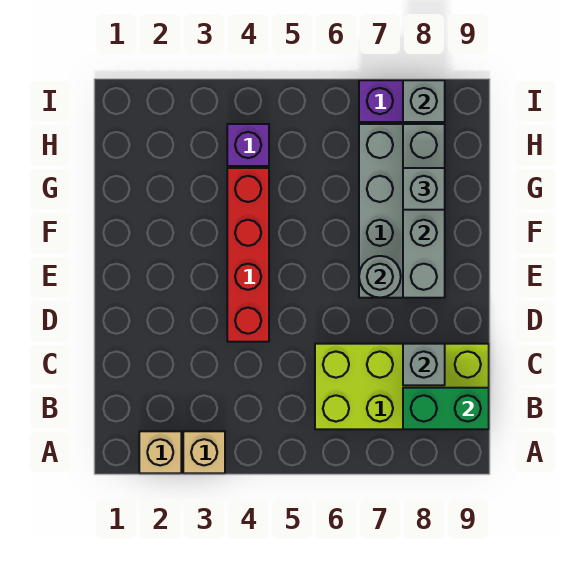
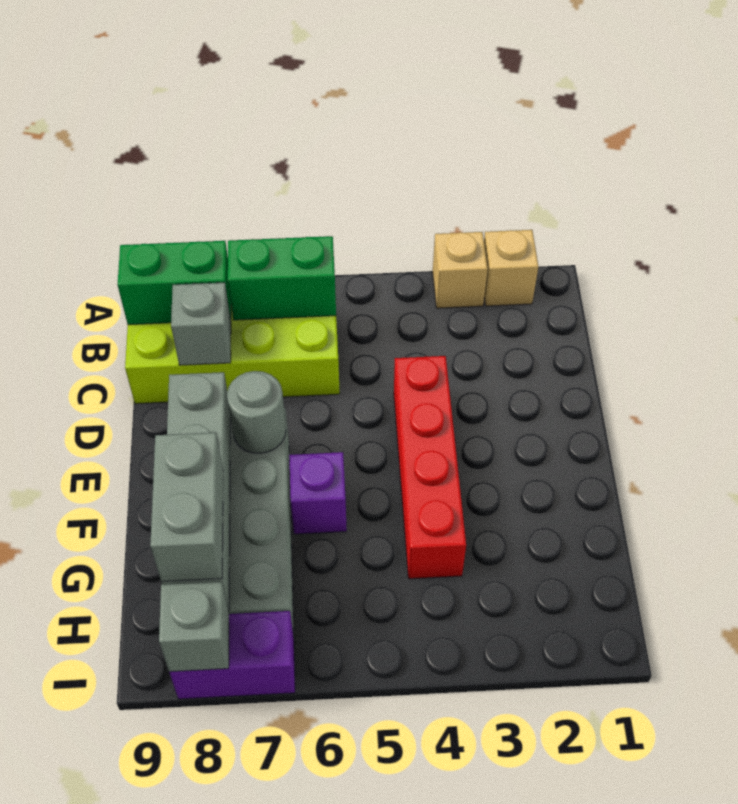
none -> green 1x2 brick [228,236,336,320]
grey 1x1 brick [403,168,445,210] -> grey 1x2 brick [150,432,223,582]
purple 1x1 brick [227,124,269,166] -> purple 1x1 brick moved to [289,452,347,534]

